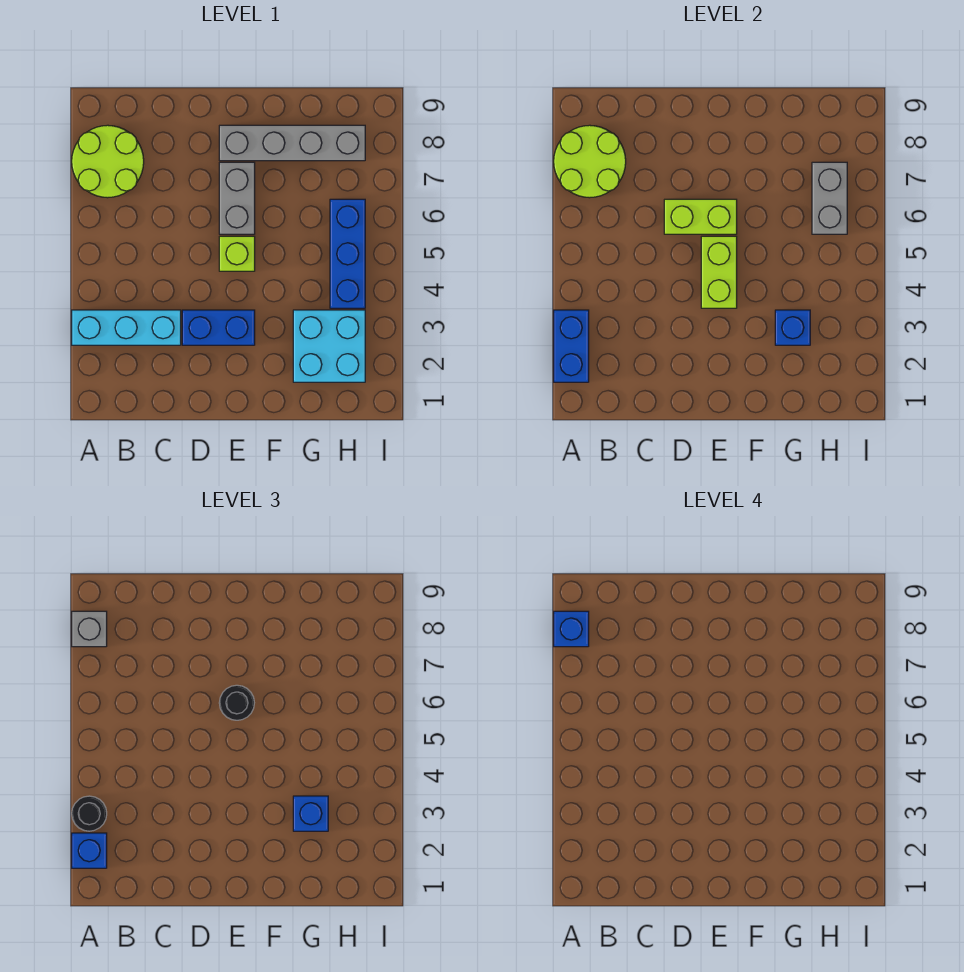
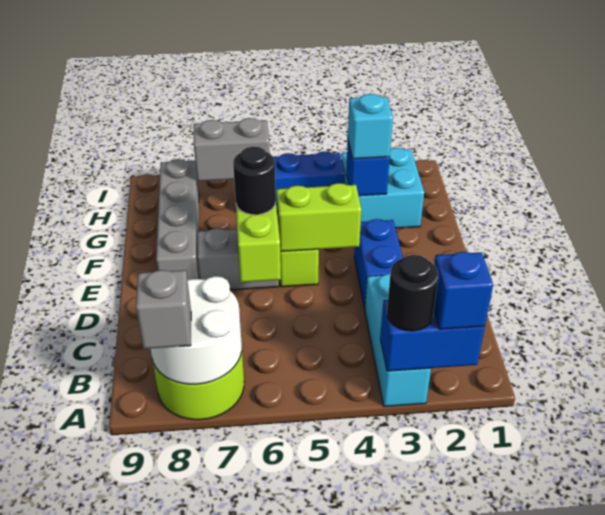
lime 2x2 round brick [554,125,626,198] -> white 2x2 round brick [150,276,242,384]
blue 1x1 brick [554,611,589,647] -> none
blue 1x1 brick [293,796,328,831] -> cyan 1x1 brick [348,94,393,159]

